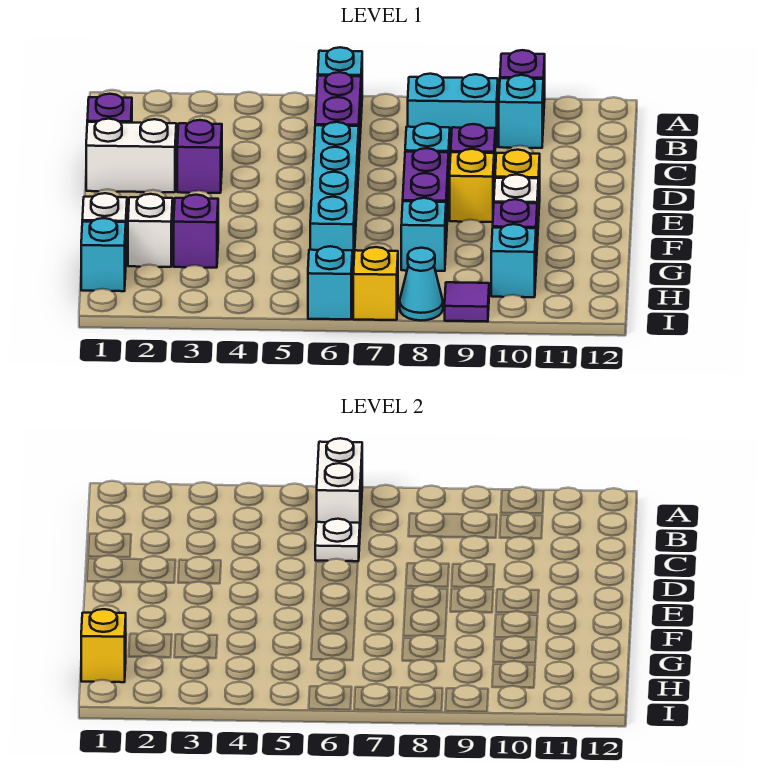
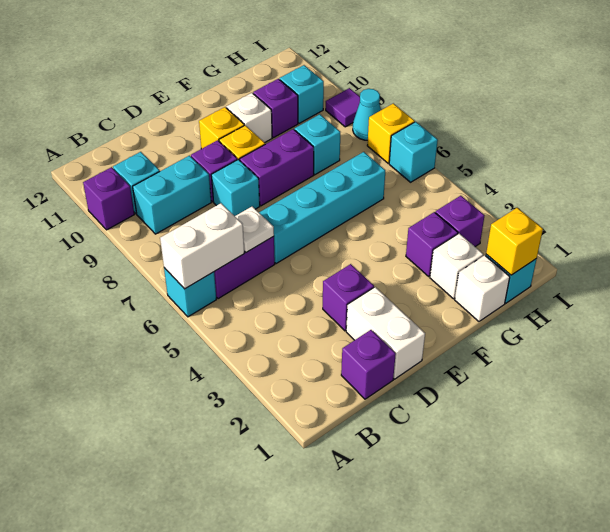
cyan 1x2 brick [408,74,498,147] -> cyan 1x2 brick turned to [133,156,211,234]
none -> purple 1x1 brick [435,196,485,247]

